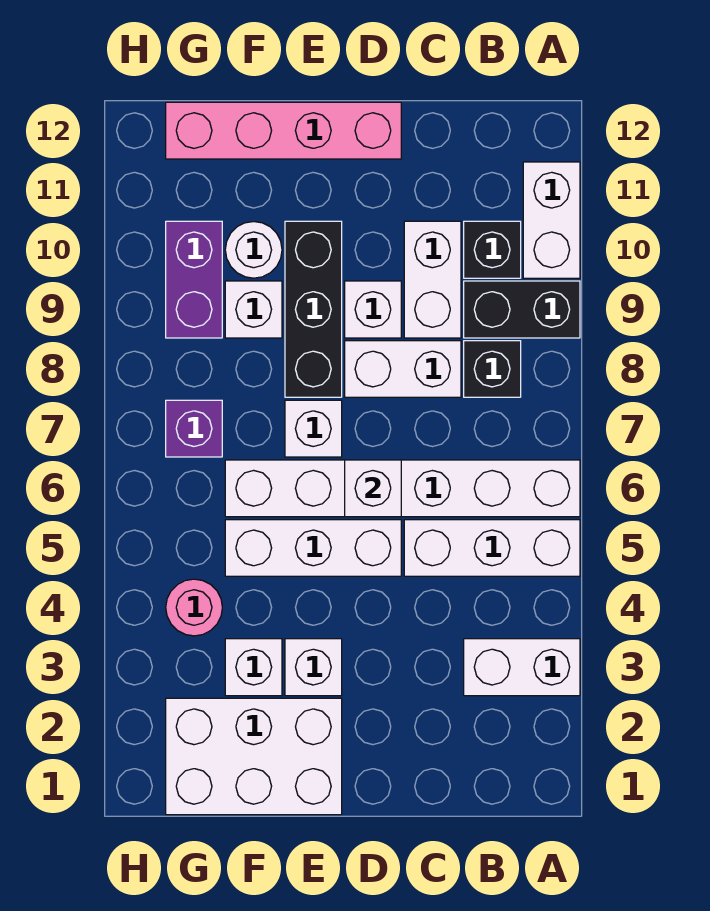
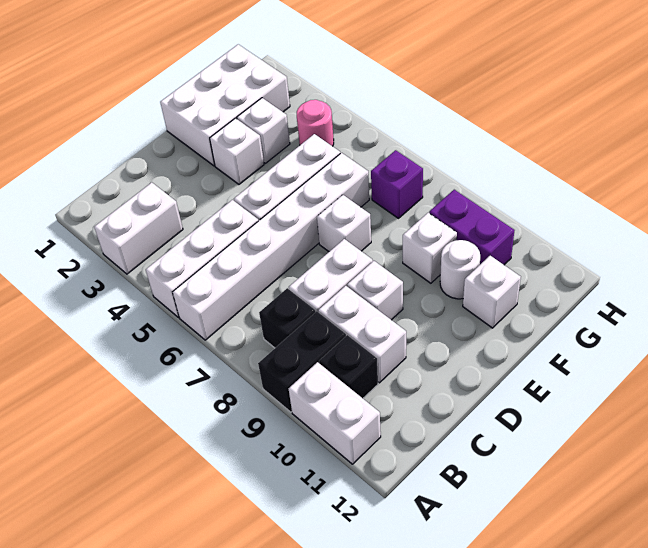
white 1x1 brick [345,460,401,517] -> white 1x1 brick moved to [463,256,521,328]
pink 1x4 brick [166,102,401,159] -> none
black 1x3 brick [285,221,342,397] -> none

